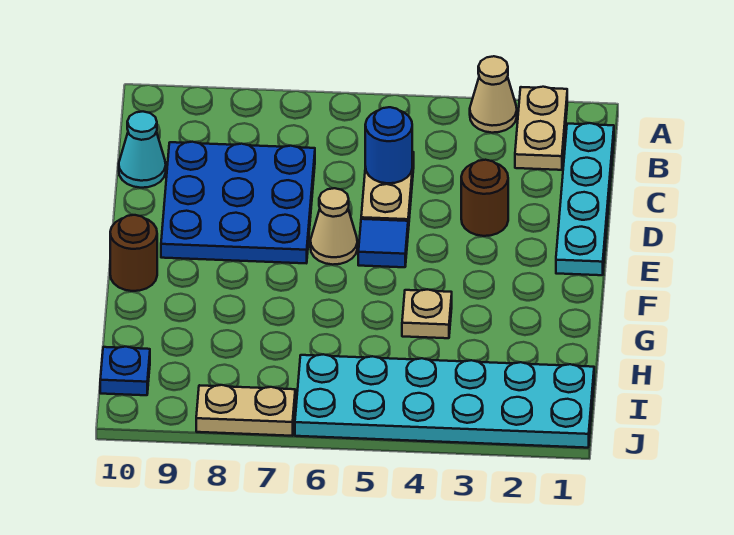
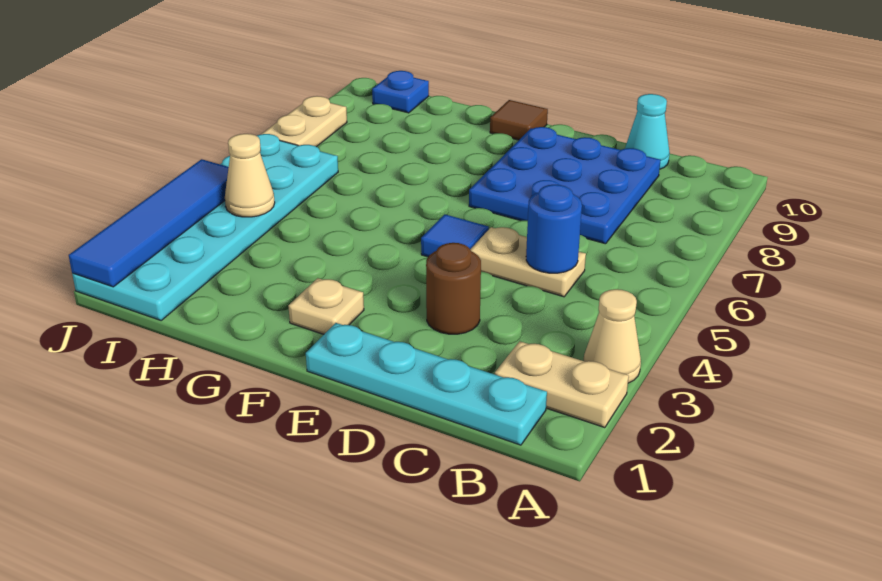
tan 1x1 cone [310,188,357,265] -> tan 1x1 cone moved to [225,134,275,217]
brown 1x1 round brick [110,215,157,291] -> brown 1x1 tile [490,100,548,140]
tan 1x1 plate [402,289,452,338] -> tan 1x1 plate moved to [288,278,364,334]
none -> blue 1x4 tile [69,159,229,287]

